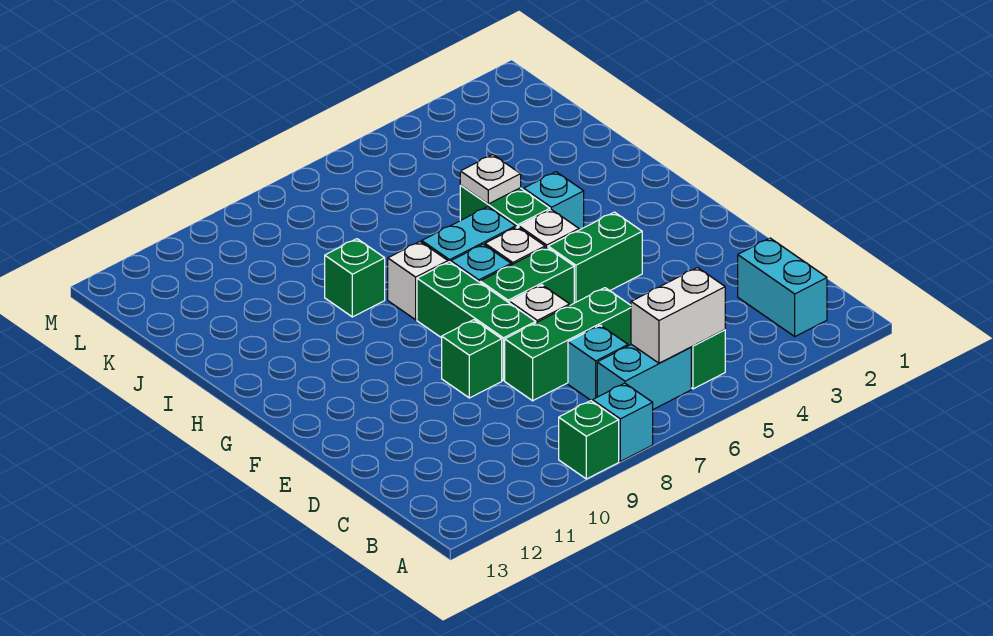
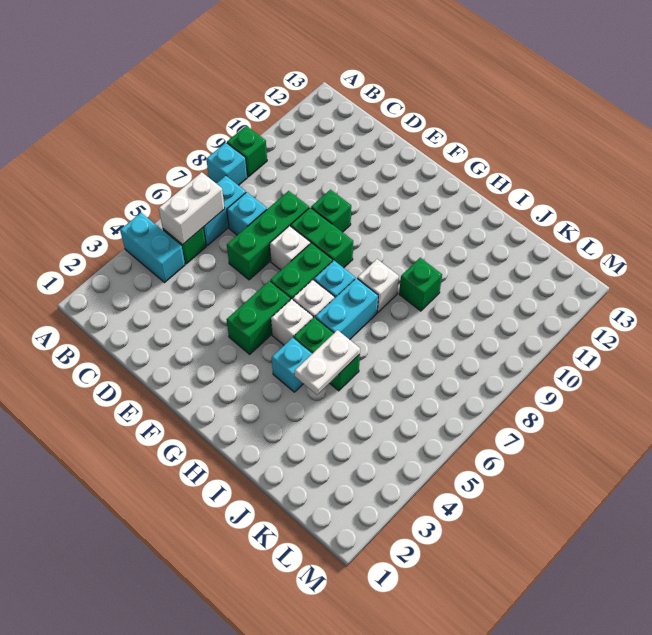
cyan 1x2 brick [738,238,827,336] -> cyan 1x2 brick moved to [120,213,185,282]
green 1x3 brick [417,262,536,380] -> green 1x2 brick [291,208,353,268]
white 1x1 plate [460,155,521,204] -> white 1x2 plate [295,330,360,395]

